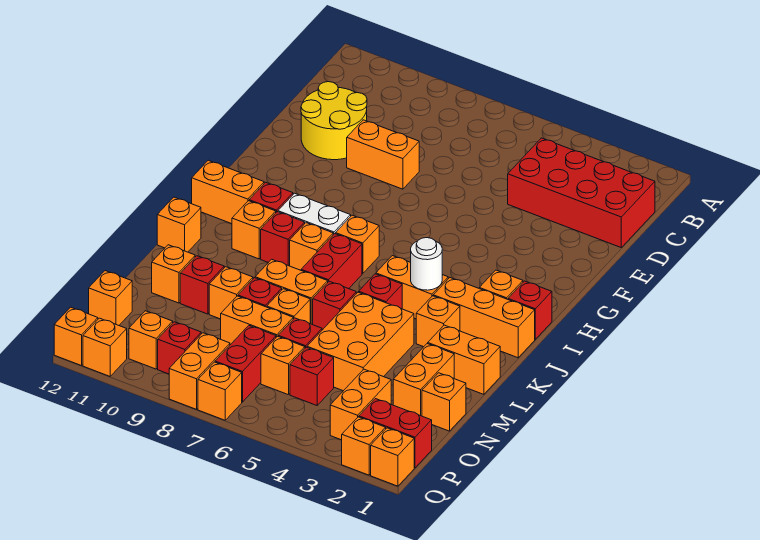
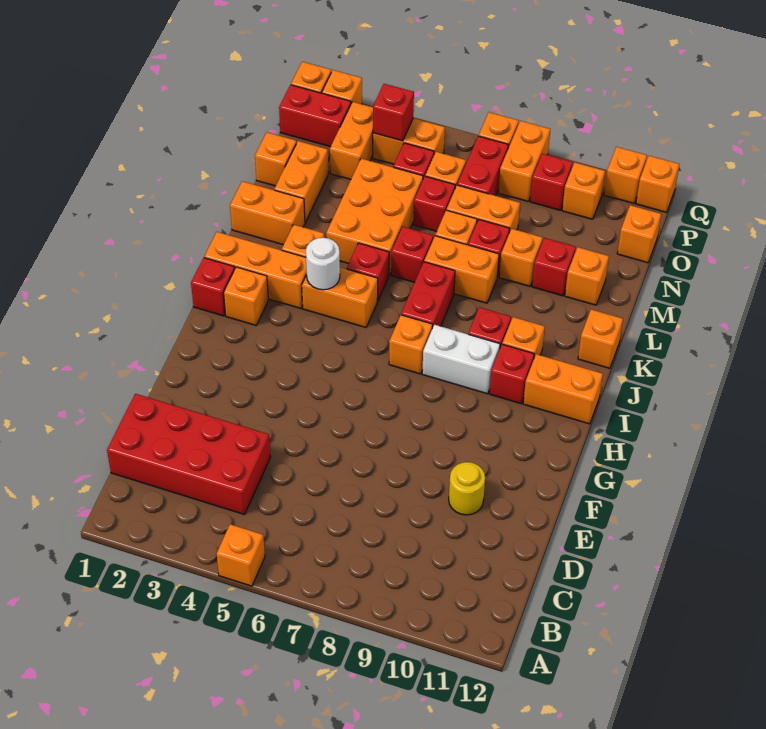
yellow 2x2 round brick [301,82,367,160] -> yellow 1x1 round brick [449,462,485,515]
orange 1x2 brick [347,120,419,189] -> orange 1x2 brick moved to [373,118,445,164]
orange 1x1 brick [290,223,333,270] -> orange 1x1 brick moved to [217,524,265,586]
none -> red 1x1 brick [373,84,414,141]

